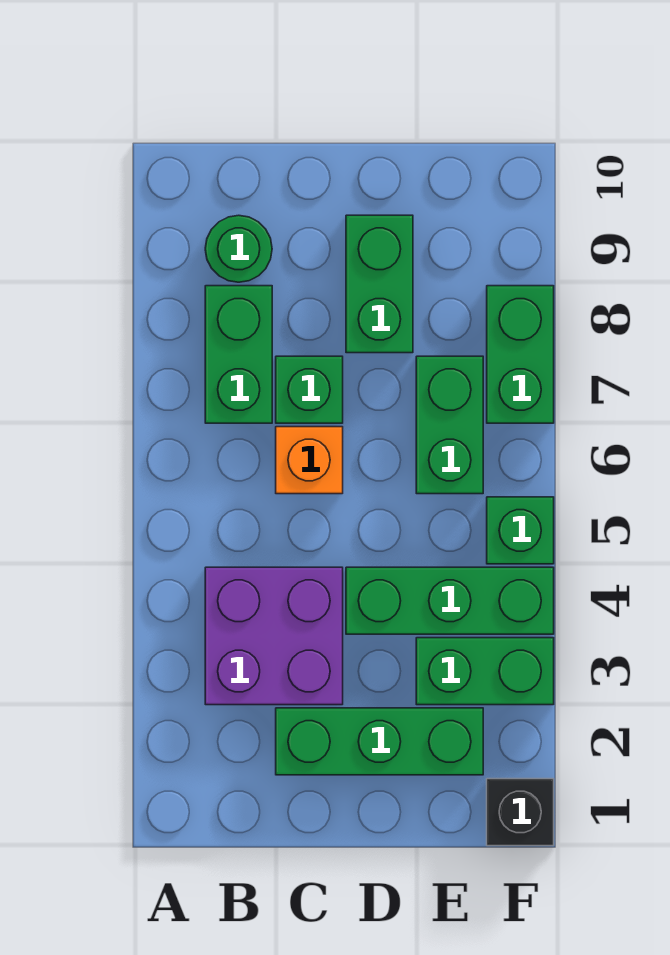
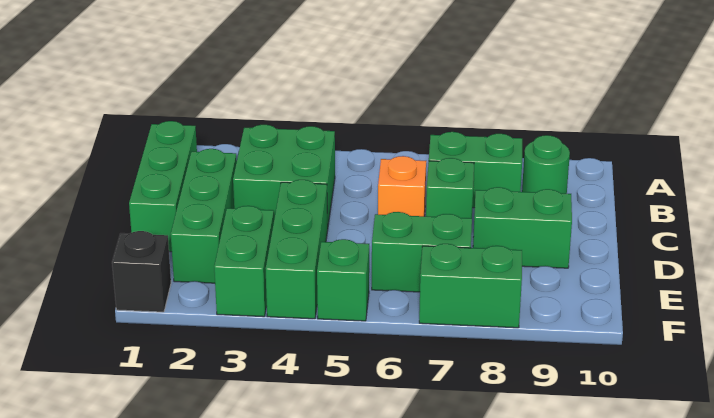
none -> green 1x3 brick [129,121,197,252]
purple 2x2 brick [205,567,343,705] -> green 2x2 brick [233,125,335,224]

